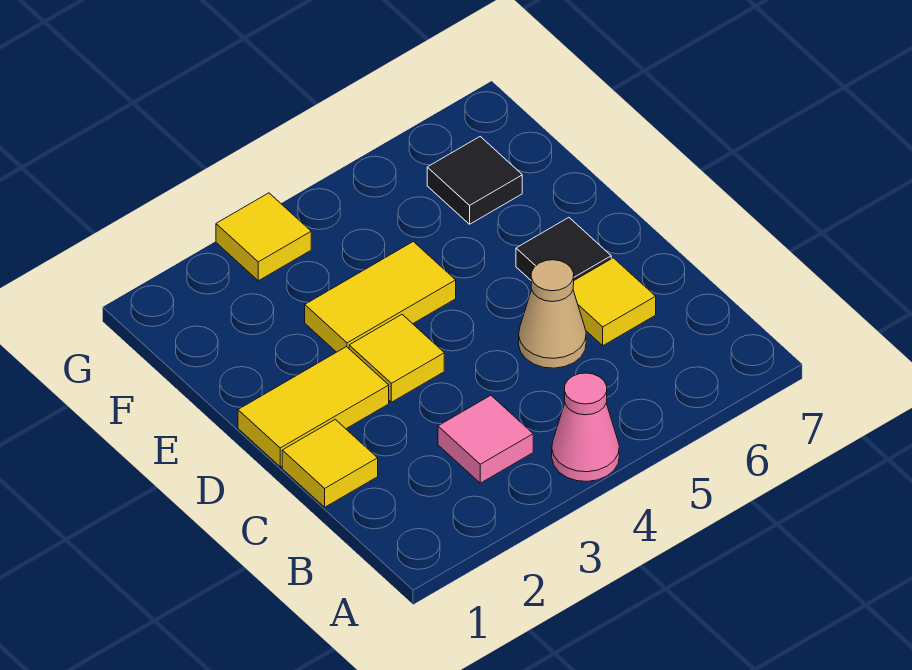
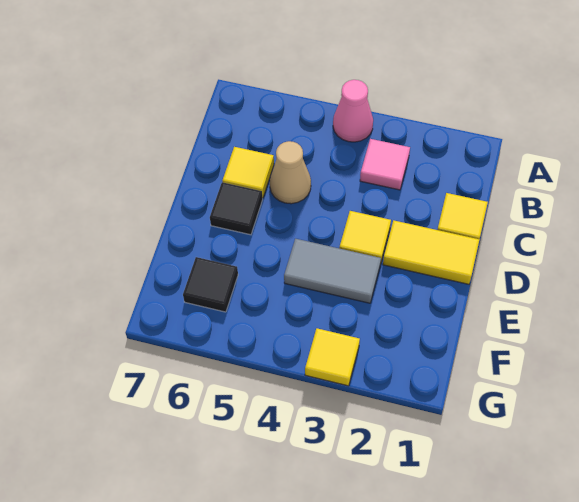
yellow 1x2 tile [305,242,456,352] -> grey 1x2 tile [284,239,381,303]

